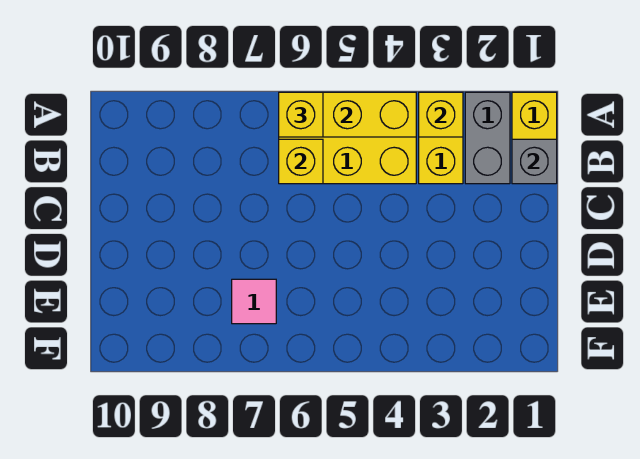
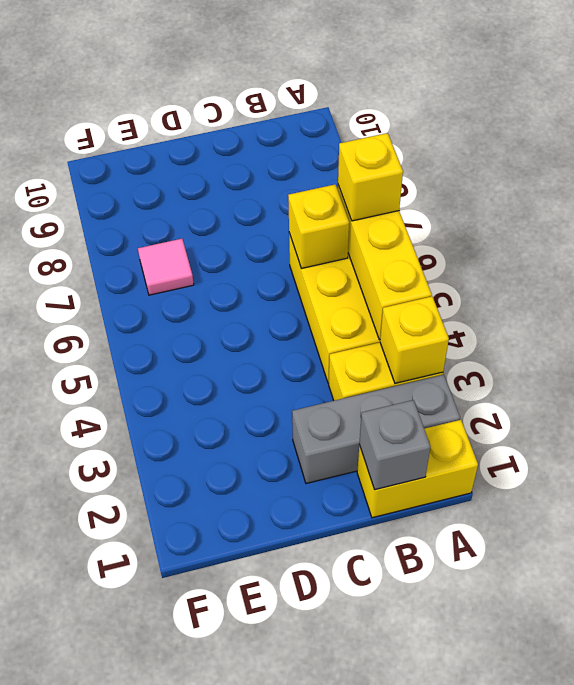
grey 1x2 brick [465,92,510,184] -> grey 1x3 brick [292,375,460,484]

